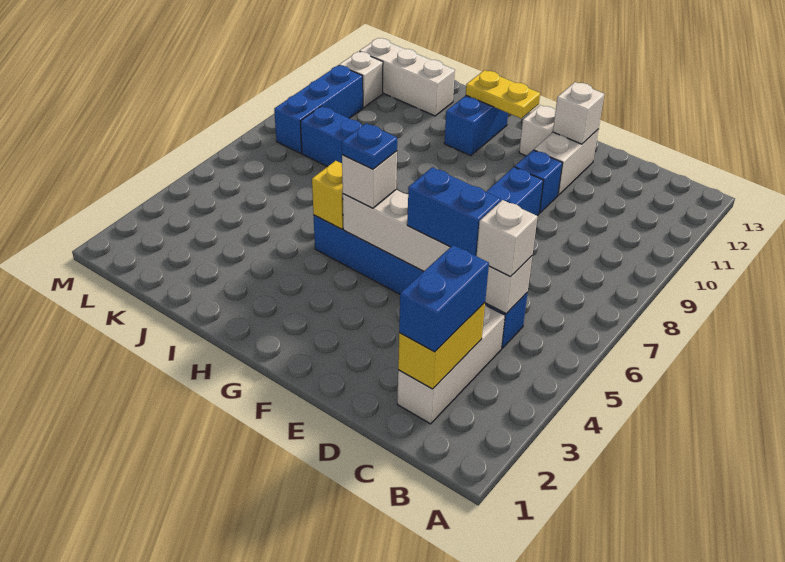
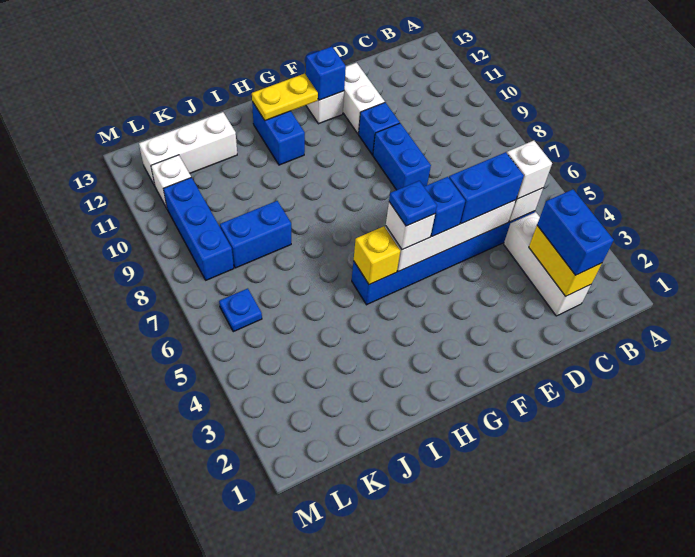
white 1x1 brick [553,82,604,144] -> none
none -> blue 1x1 brick [424,177,465,236]
none -> blue 1x1 brick [306,47,346,100]
none -> blue 1x1 plate [219,288,262,332]

